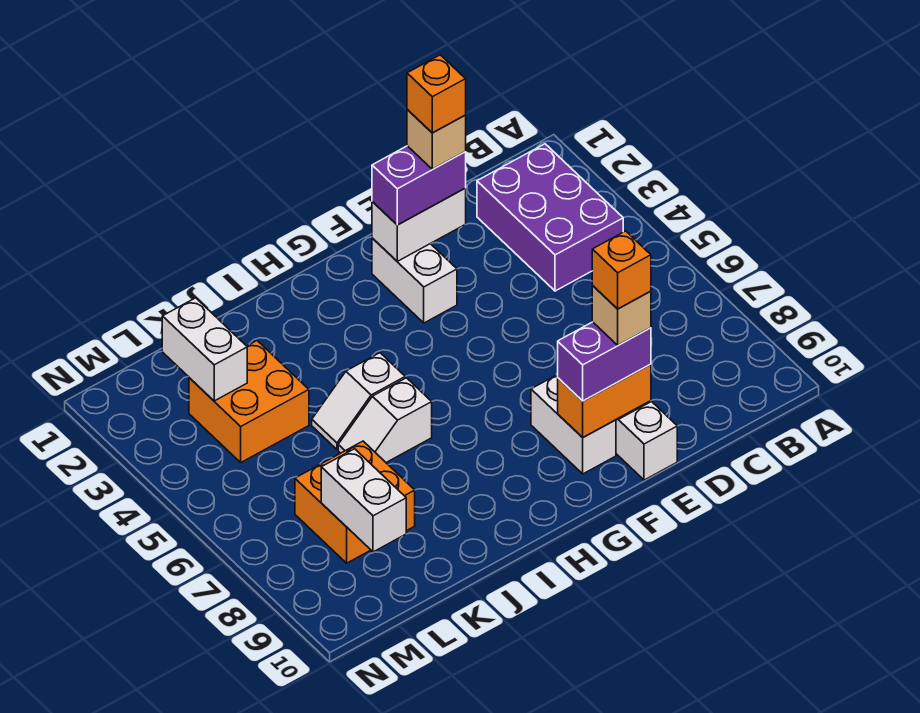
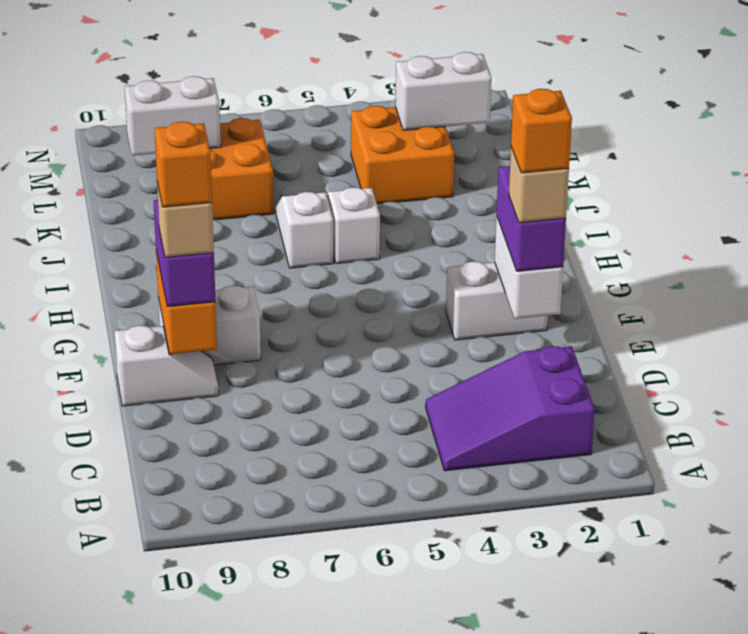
purple 2x3 brick [477,144,623,291] -> purple 2x3 slope [426,346,595,471]

